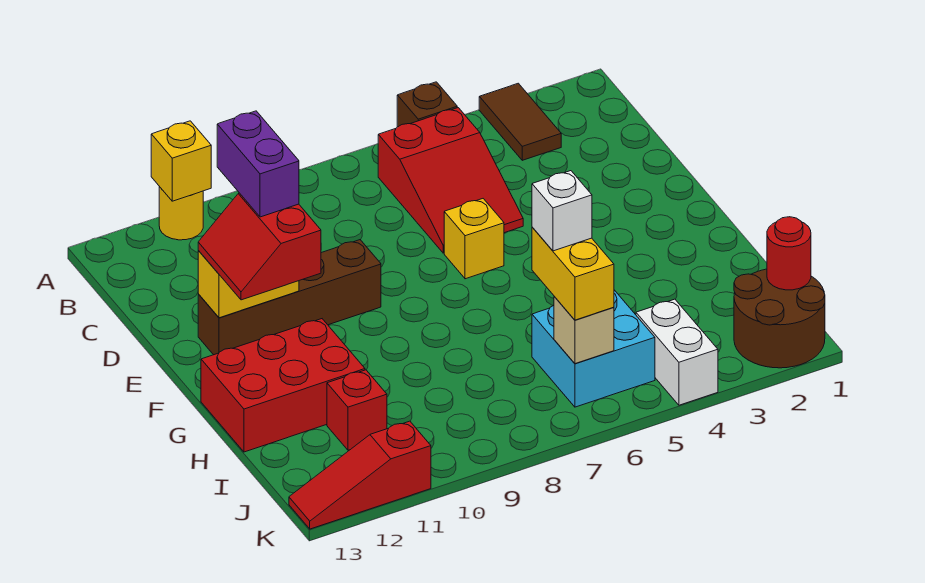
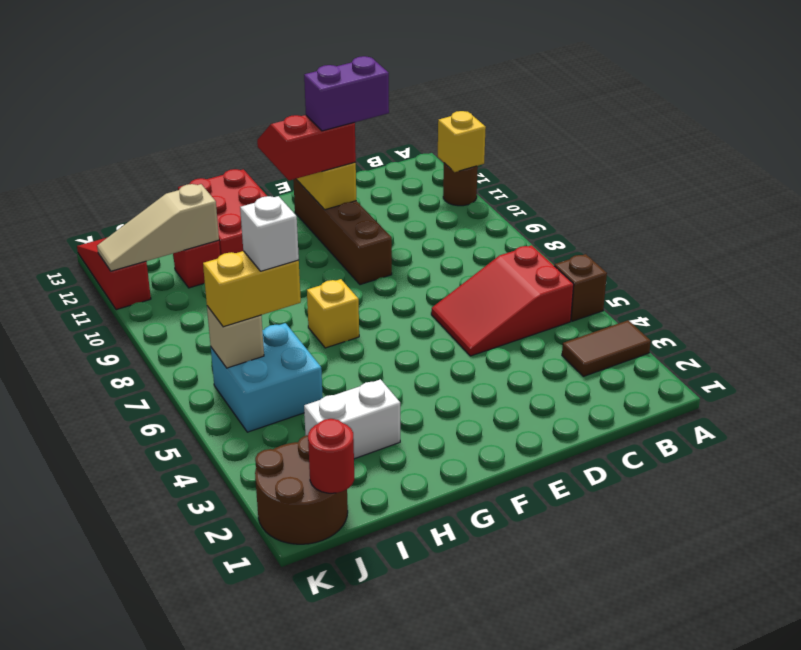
yellow 1x1 round brick [159,187,203,240] -> brown 1x1 round brick [443,163,478,206]
yellow 1x1 brick [444,199,504,279] -> yellow 1x1 brick moved to [307,279,359,348]
none -> tan 1x3 slope [97,184,219,271]
white 1x2 brick [636,299,718,405] -> white 1x2 brick moved to [304,379,400,459]

